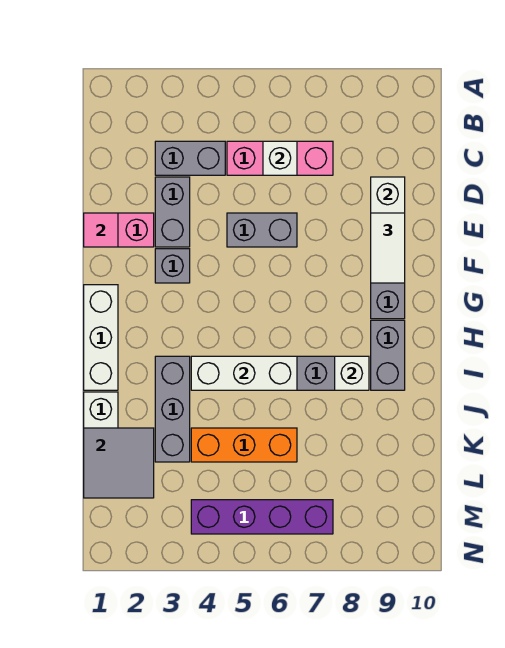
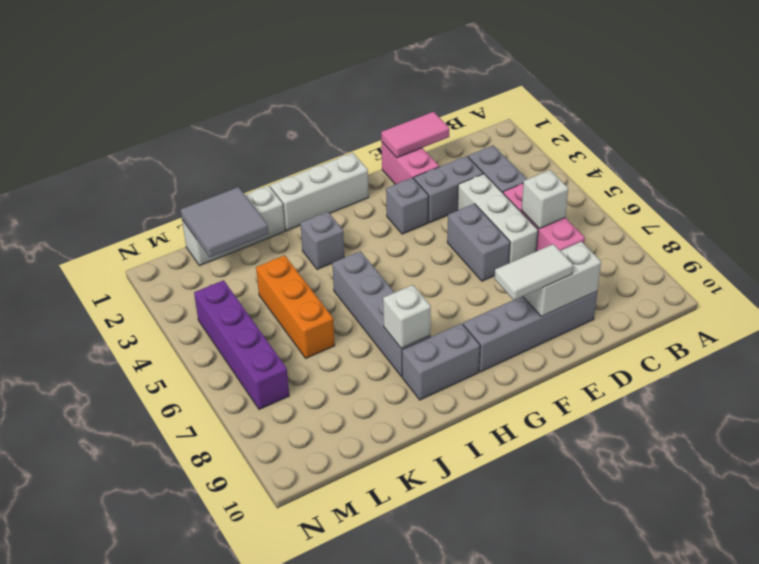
pink 1x1 tile [84,213,118,247] -> pink 1x2 tile [381,112,449,158]
grey 1x3 brick [155,356,190,462] -> grey 1x1 brick [300,212,344,269]
white 1x3 brick [191,356,297,390] -> white 1x3 brick moved to [458,174,538,263]

